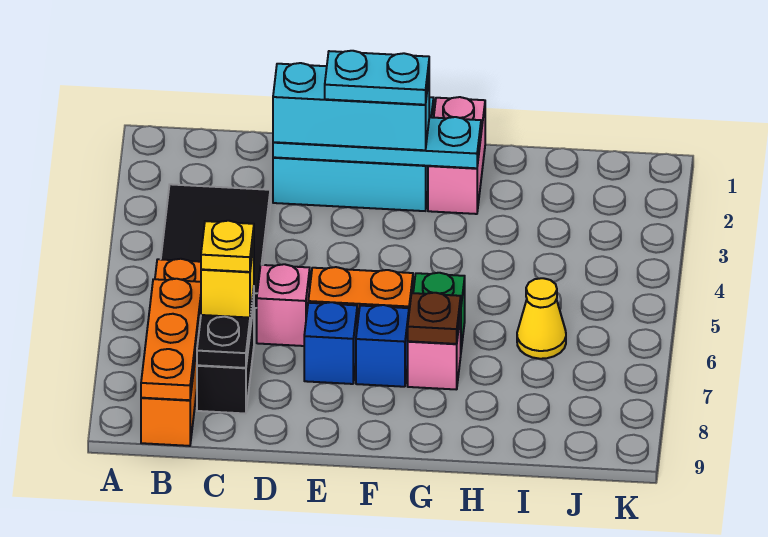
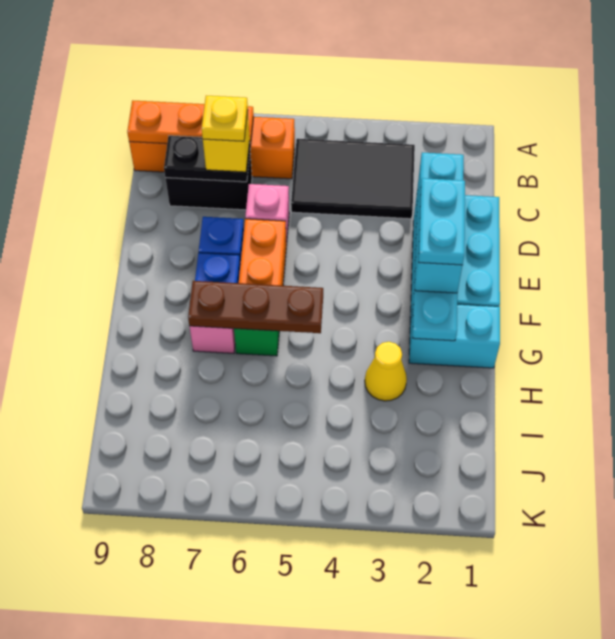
pink 1x2 brick [428,97,485,214] -> cyan 1x2 brick [409,304,500,368]
brown 1x1 plate [408,293,461,344] -> brown 1x3 plate [188,281,323,333]
yellow 1x1 cone [517,278,566,359] -> yellow 1x1 cone moved to [365,342,407,401]

